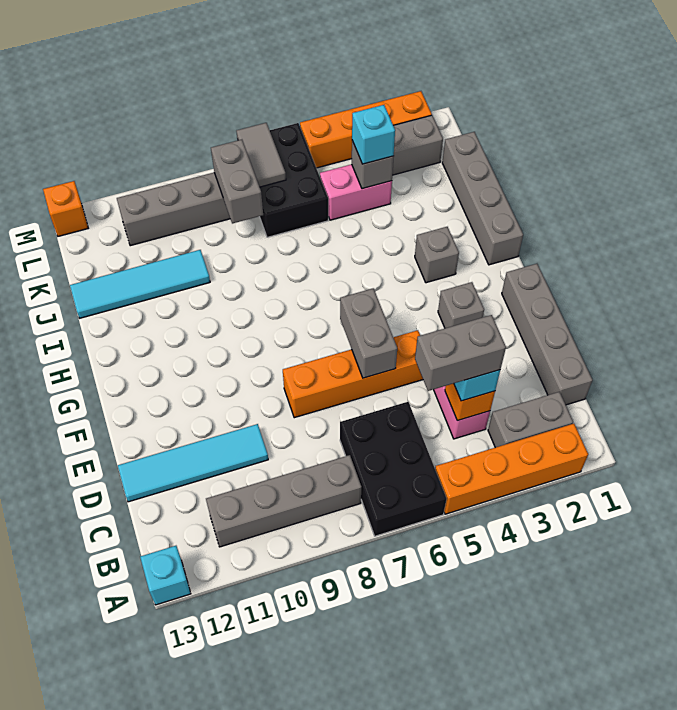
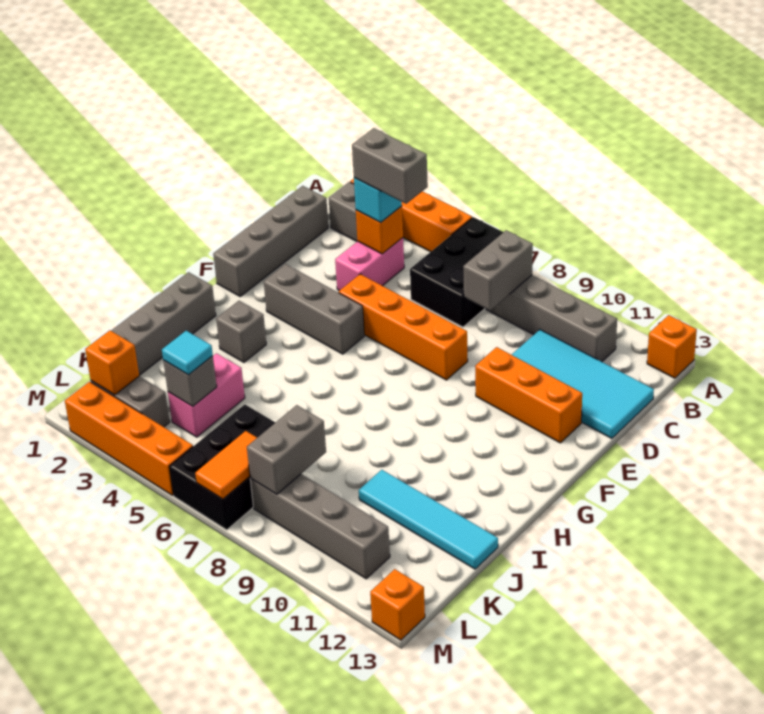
cyan 1x1 brick [140,546,191,605] -> orange 1x1 brick [647,315,697,378]
cyan 1x4 tile [118,424,268,502] -> cyan 2x4 tile [512,330,654,439]
grey 1x2 brick [340,288,397,378] -> grey 1x2 brick moved to [463,230,533,311]
none -> orange 1x3 brick [475,347,582,443]
grey 1x1 brick [438,282,484,328] -> grey 1x3 brick [264,264,364,354]
pink 1x2 brick [320,164,392,220] -> pink 1x2 brick turned to [168,353,245,437]
cyan 1x1 brick [352,105,395,164] -> cyan 1x1 tile [162,331,213,375]
none -> orange 1x1 brick [85,330,139,395]
grey 1x2 tile [236,123,286,187] -> orange 1x2 tile [195,431,257,499]

